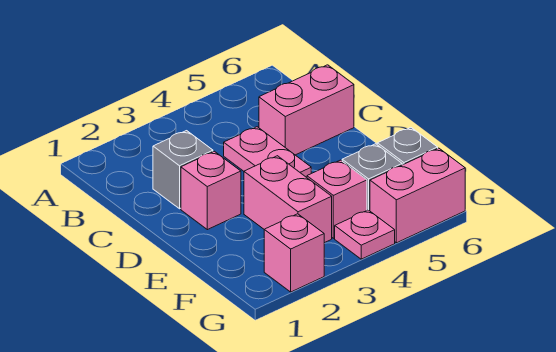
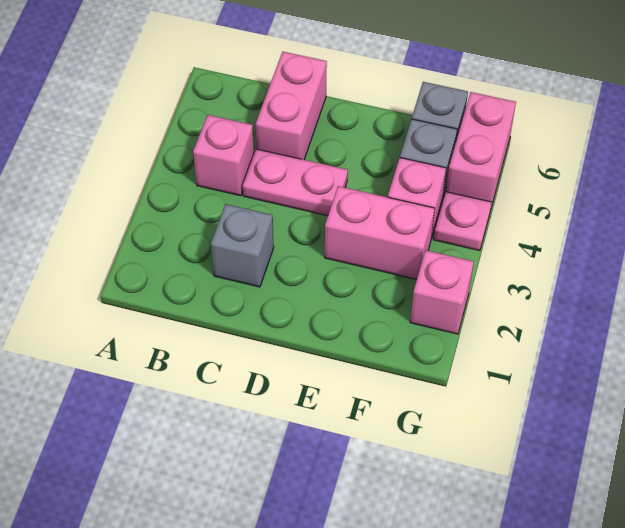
pink 1x1 brick [181,151,241,230] -> pink 1x1 brick moved to [193,115,254,196]

